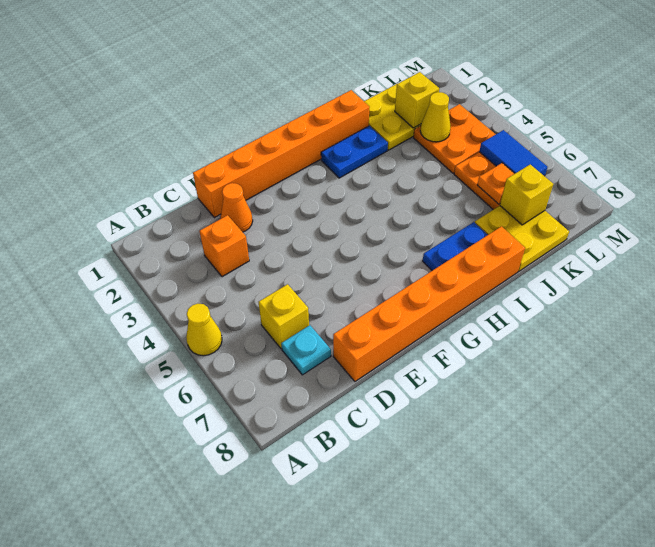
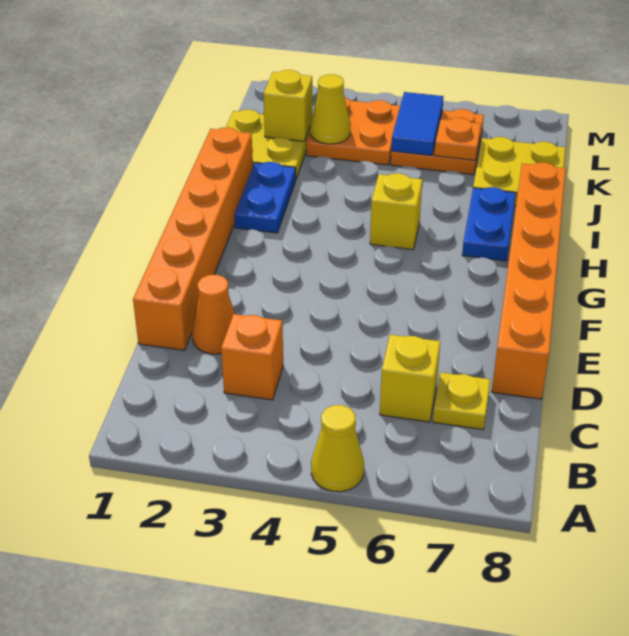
cyan 1x1 plate [281,325,331,375] -> yellow 1x1 plate [433,373,490,430]
yellow 1x1 brick [500,165,553,225] -> yellow 1x1 brick moved to [370,173,422,250]
blue 1x2 tile [479,130,547,176] -> blue 1x2 tile turned to [391,92,444,156]

